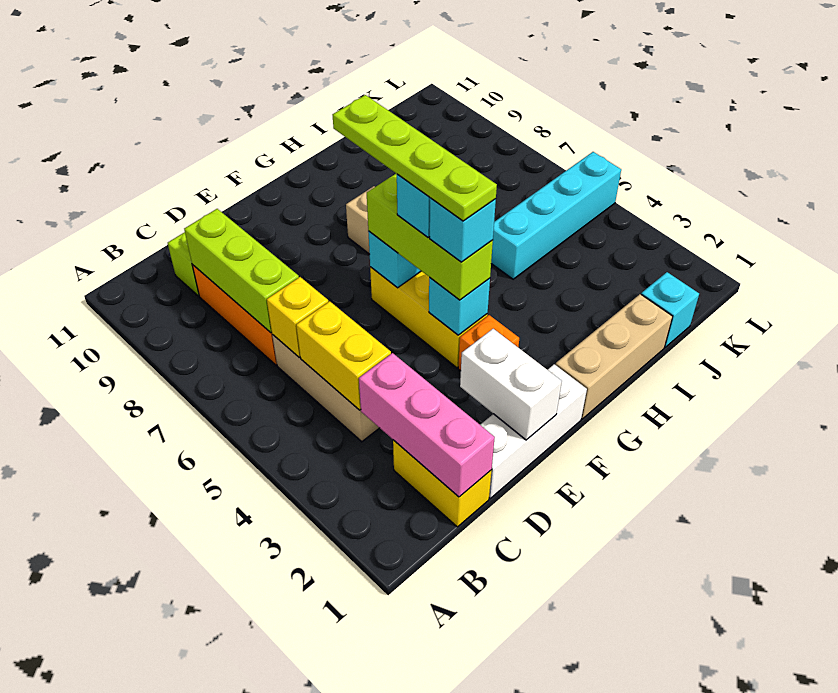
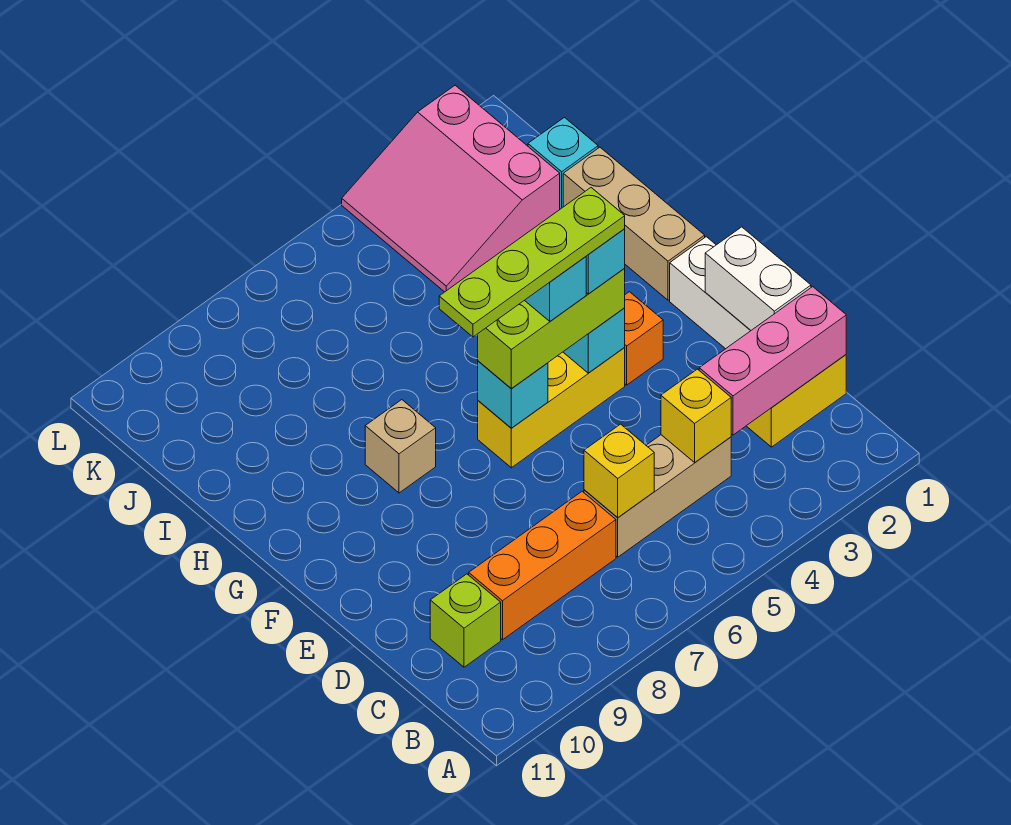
yellow 1x2 brick [296,301,391,410] -> yellow 1x1 brick [661,369,731,462]
lime 1x3 brick [184,209,299,333] -> none
white 1x2 brick [460,329,562,440] -> white 1x2 brick turned to [705,227,811,331]
cyan 1x4 brick [491,152,621,279] -> none
none -> pink 3x3 slope [342,85,560,292]

